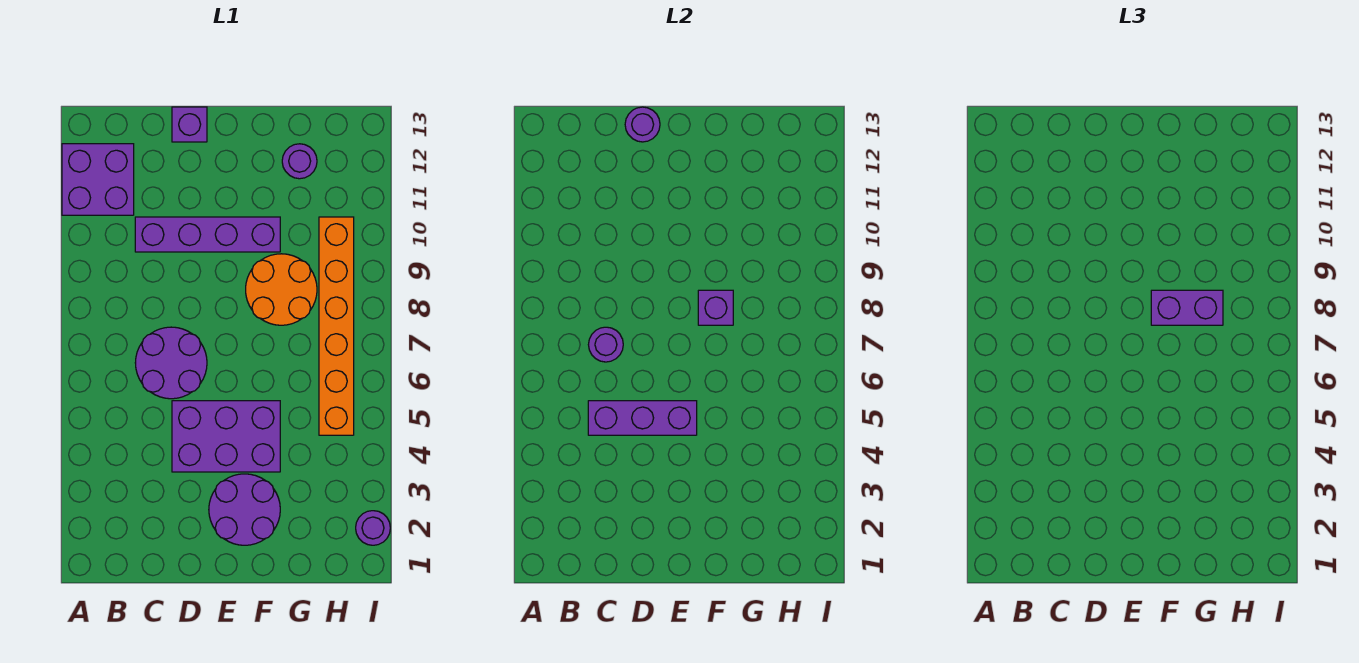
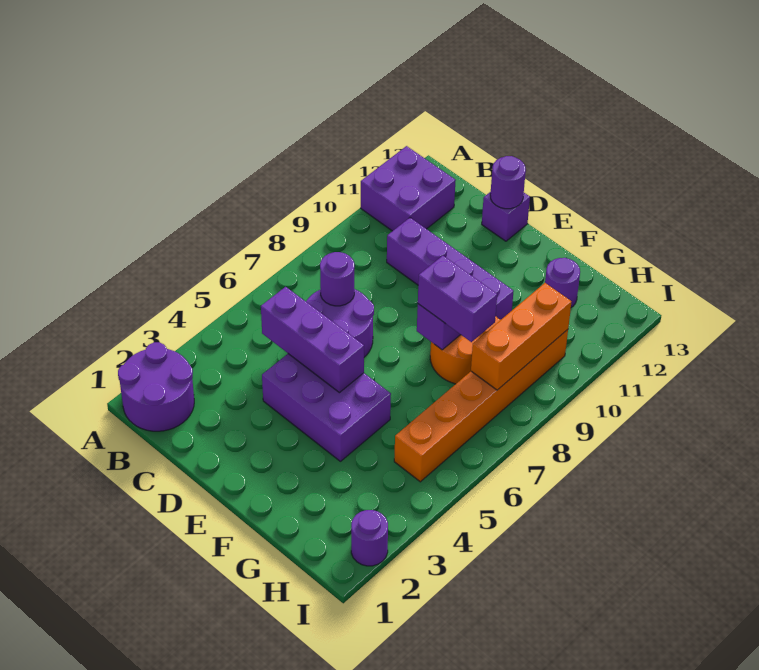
purple 2x2 round brick [209,474,280,545] -> purple 2x2 round brick moved to [118,342,194,431]
none -> orange 1x3 brick [471,283,571,390]

